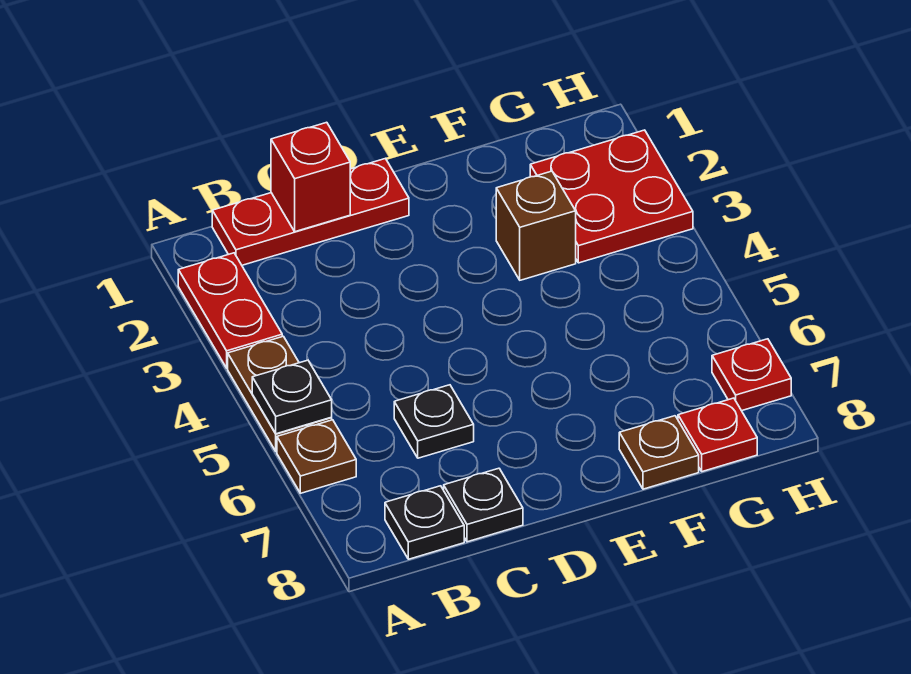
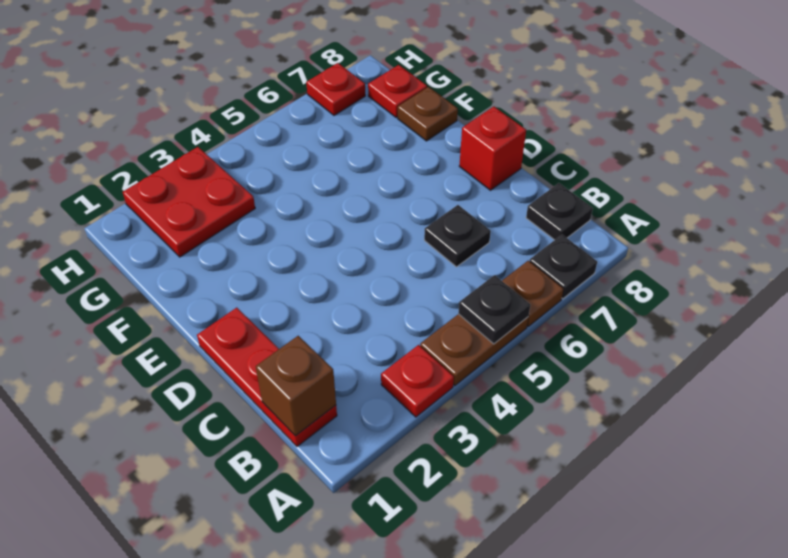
red 1x2 plate [178,253,282,368] -> red 1x1 plate [381,345,454,417]
red 1x1 brick [271,122,350,232] -> red 1x1 brick moved to [459,107,526,190]
black 1x1 plate [444,468,523,542] -> black 1x1 plate moved to [530,235,597,299]
brown 1x1 brick [496,171,576,280] -> brown 1x1 brick moved to [256,336,336,436]

